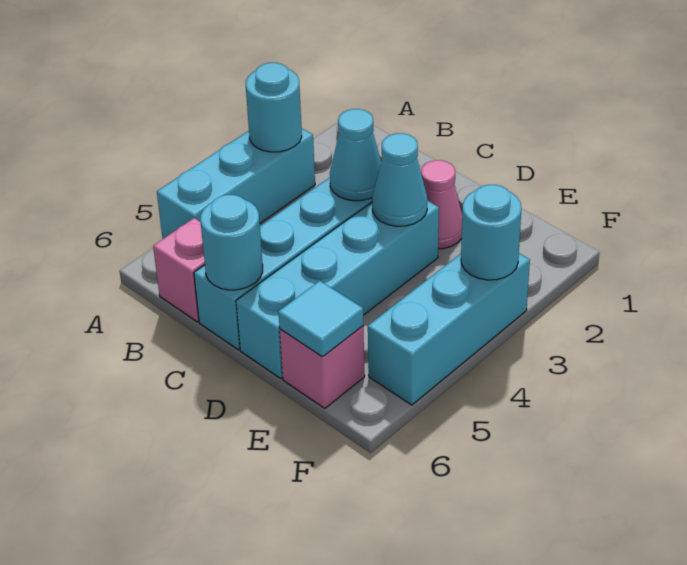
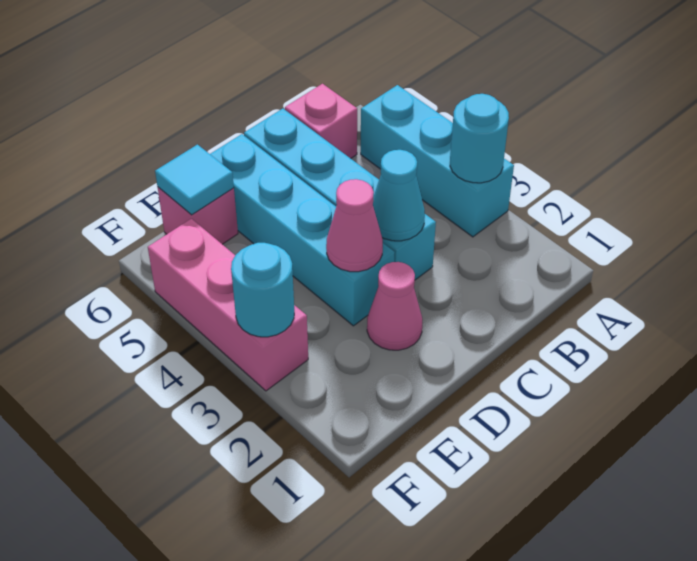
cyan 1x1 round brick [200,195,263,290] -> none
cyan 1x1 cone [372,133,427,226] -> pink 1x1 cone [326,179,383,272]
cyan 1x3 brick [368,253,530,405] -> pink 1x3 brick [148,219,308,391]

